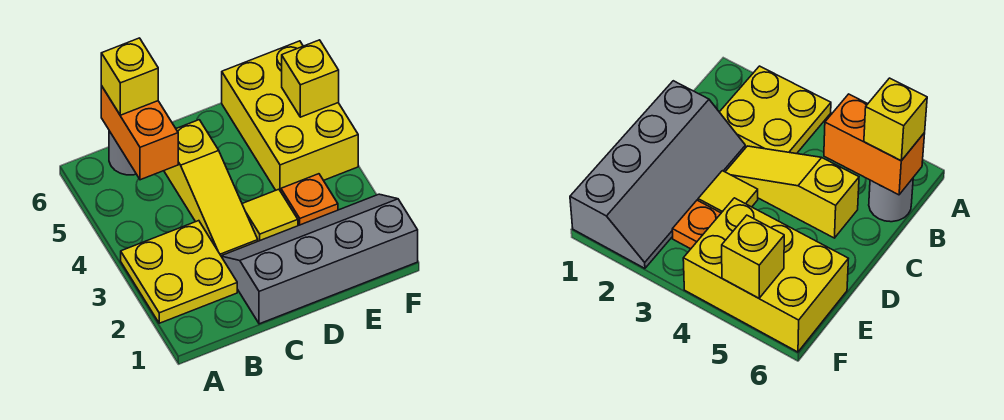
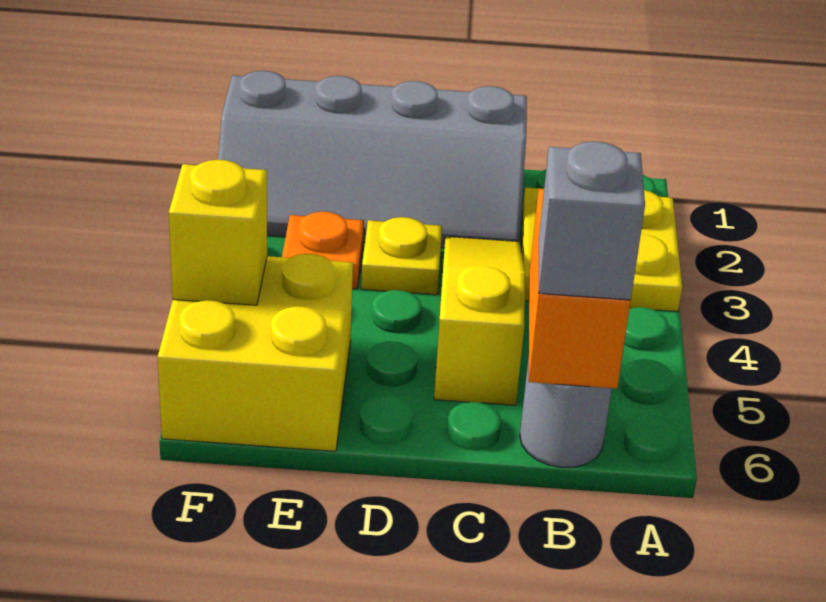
yellow 1x1 brick [101,38,158,115] -> grey 1x1 brick [539,141,645,300]
yellow 1x1 tile [242,189,298,241] -> yellow 1x1 plate [361,217,442,295]
yellow 2x3 brick [222,41,358,192] -> yellow 2x2 brick [158,253,353,451]

